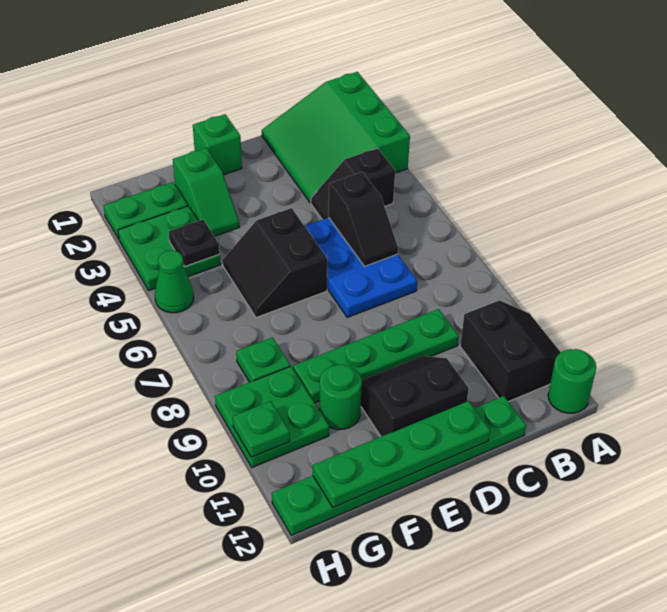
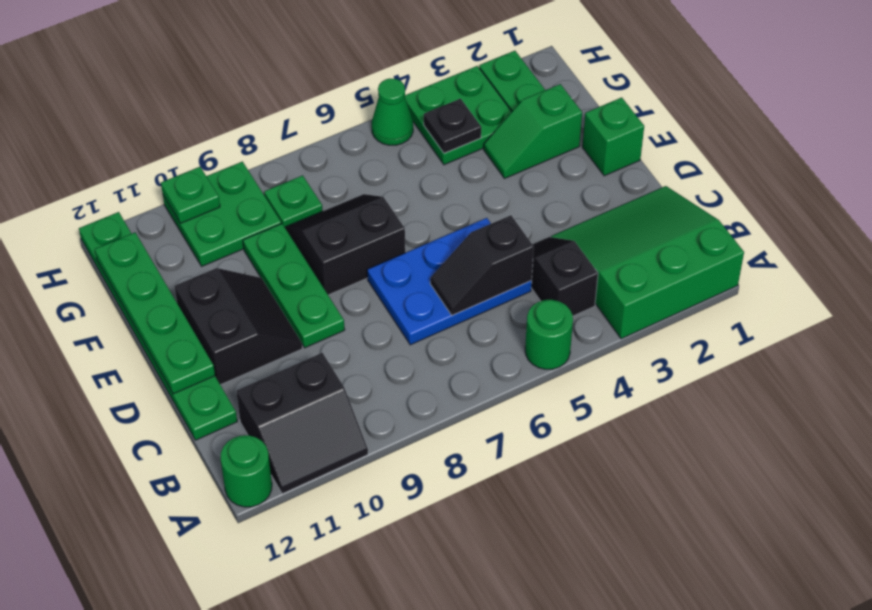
green 1x4 plate [293,309,459,403] -> green 1x3 plate [243,224,345,348]
black 2x2 slope [222,208,327,318] -> black 2x2 slope moved to [285,194,405,295]
green 1x1 round brick [319,365,362,429] -> green 1x1 round brick moved to [525,300,573,369]

